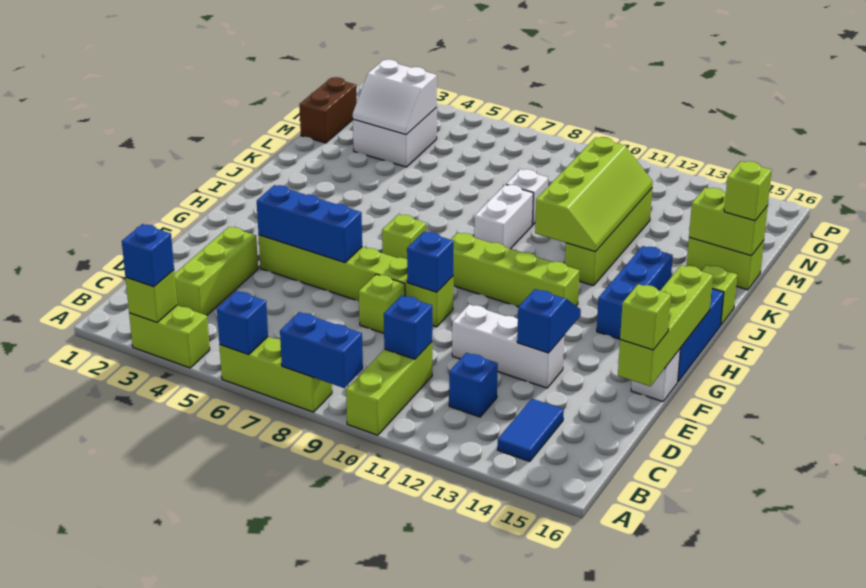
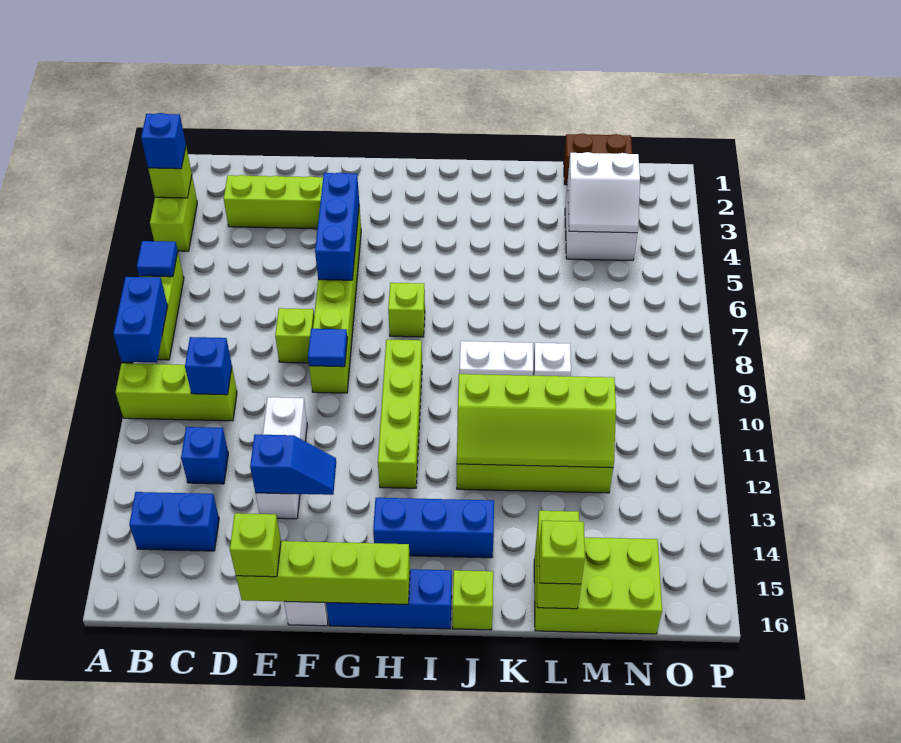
blue 1x1 brick [217,291,268,355] -> blue 1x1 tile [137,241,178,277]
blue 1x2 tile [497,399,564,462] -> blue 1x2 brick [129,492,219,551]
blue 1x1 brick [407,232,454,292] -> blue 1x1 tile [308,329,347,367]
lime 1x2 brick [687,238,764,290] -> lime 2x3 brick [534,537,662,634]
white 2x2 slope [353,59,437,135] -> white 2x2 slope turned to [568,152,640,233]

